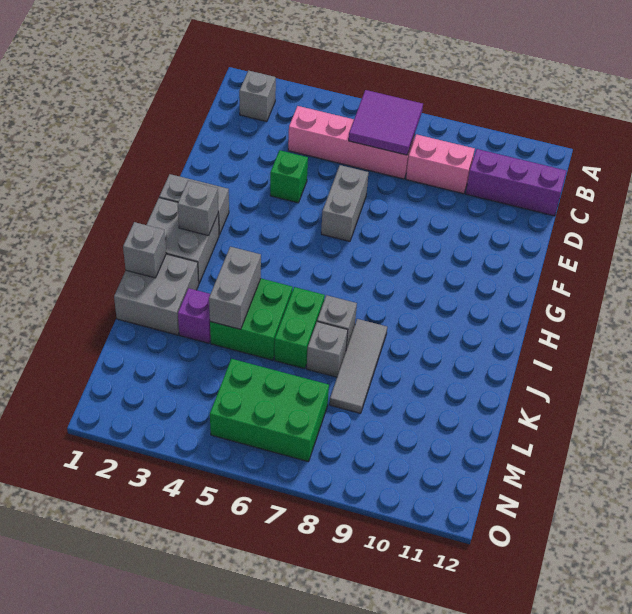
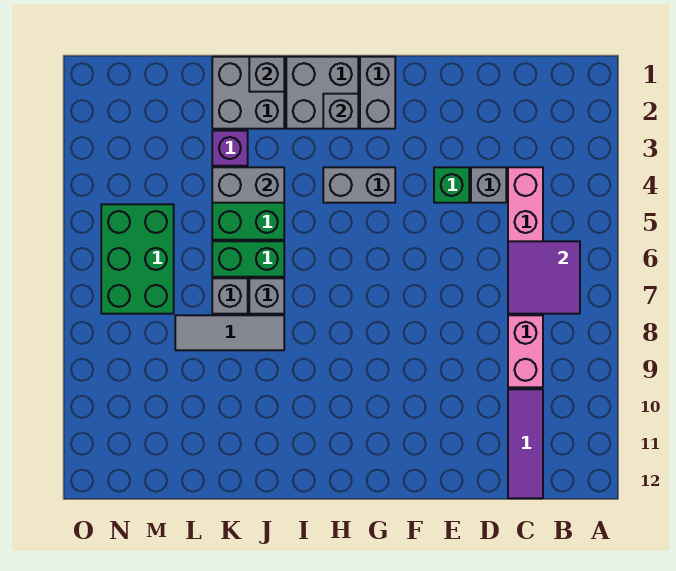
grey 1x1 brick [239,71,276,122] -> grey 1x1 brick moved to [471,167,506,203]
purple 1x3 brick [466,149,566,216] -> purple 1x3 tile [508,389,543,498]
grey 1x2 brick [321,165,368,241] -> grey 1x2 brick moved to [323,167,395,203]

